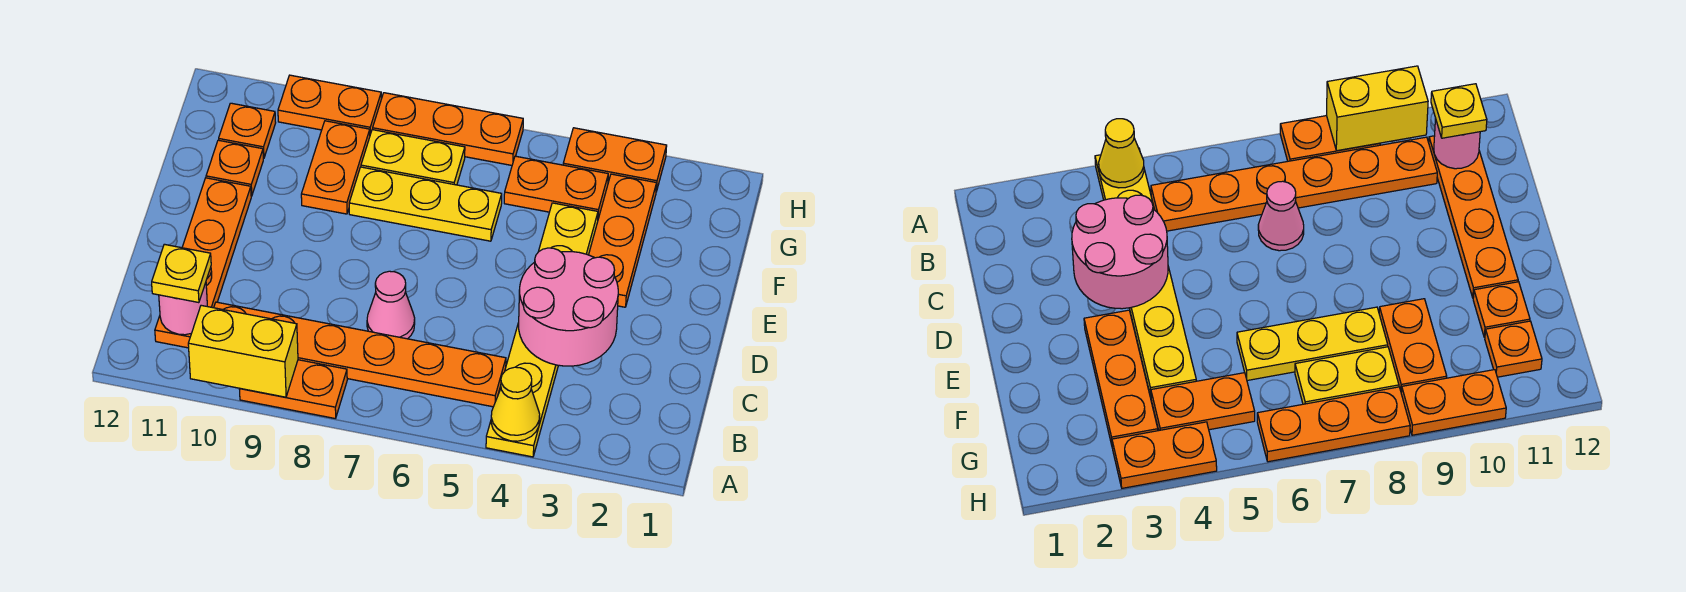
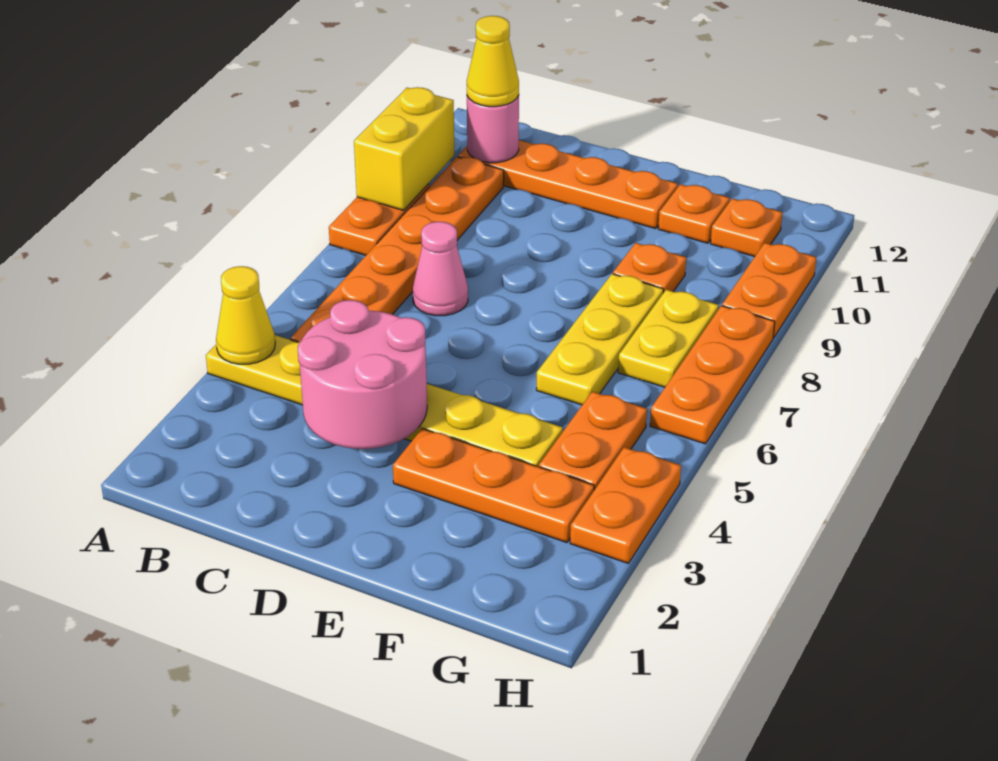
yellow 1x1 plate [152,244,211,303] -> yellow 1x1 cone [467,16,519,107]
orange 1x2 plate [301,121,370,214] -> orange 1x1 plate [613,243,686,293]

